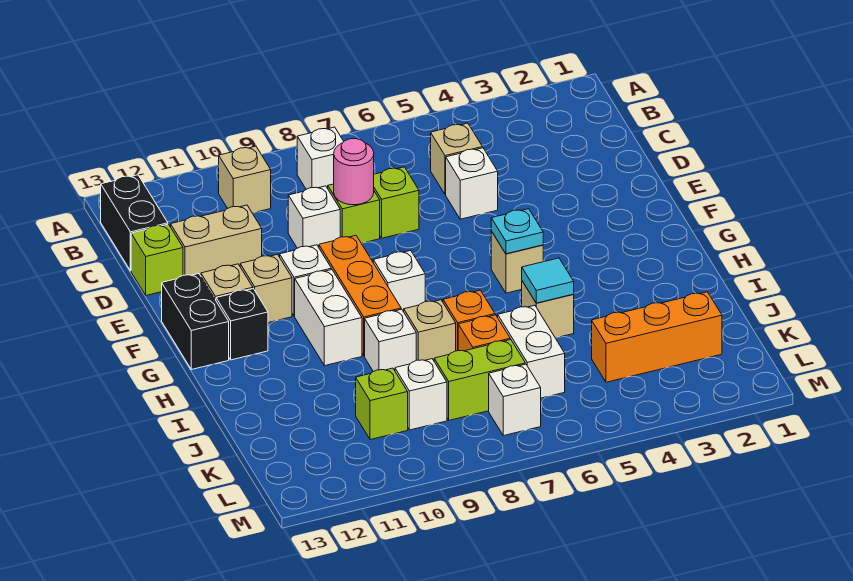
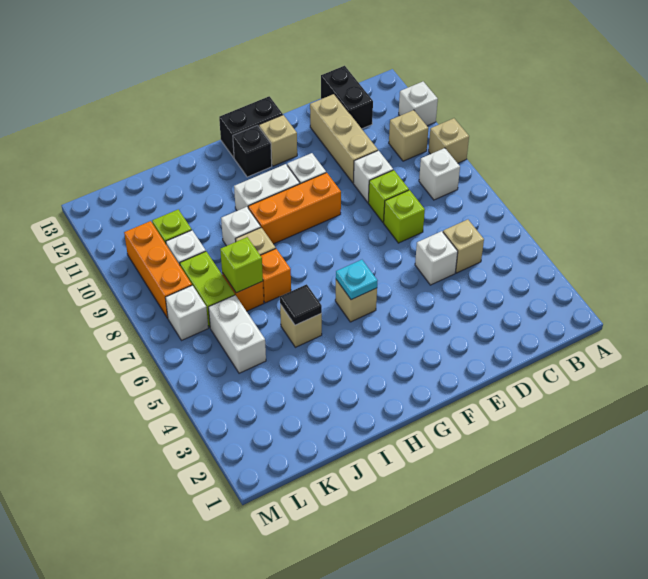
black 1x2 brick [101,175,168,271] -> black 1x2 brick turned to [321,66,373,129]
pink 1x1 round brick [334,139,374,205] -> none
tan 1x2 brick [171,205,262,276] -> tan 1x3 brick [310,94,378,183]
lime 1x1 brick [131,224,183,295] -> lime 1x1 brick moved to [220,237,263,293]
tan 1x1 brick [240,254,292,323] -> tan 1x1 brick moved to [429,118,469,163]
white 1x1 brick [373,250,425,312] -> white 1x1 brick moved to [399,82,438,126]
cyan 1x1 tile [522,258,574,303] -> black 1x1 tile [280,284,322,325]
white 1x2 brick [498,305,565,398] -> white 1x2 brick turned to [209,295,266,373]
orange 1x3 brick [592,292,722,382] -> orange 1x3 brick moved to [124,221,192,318]

